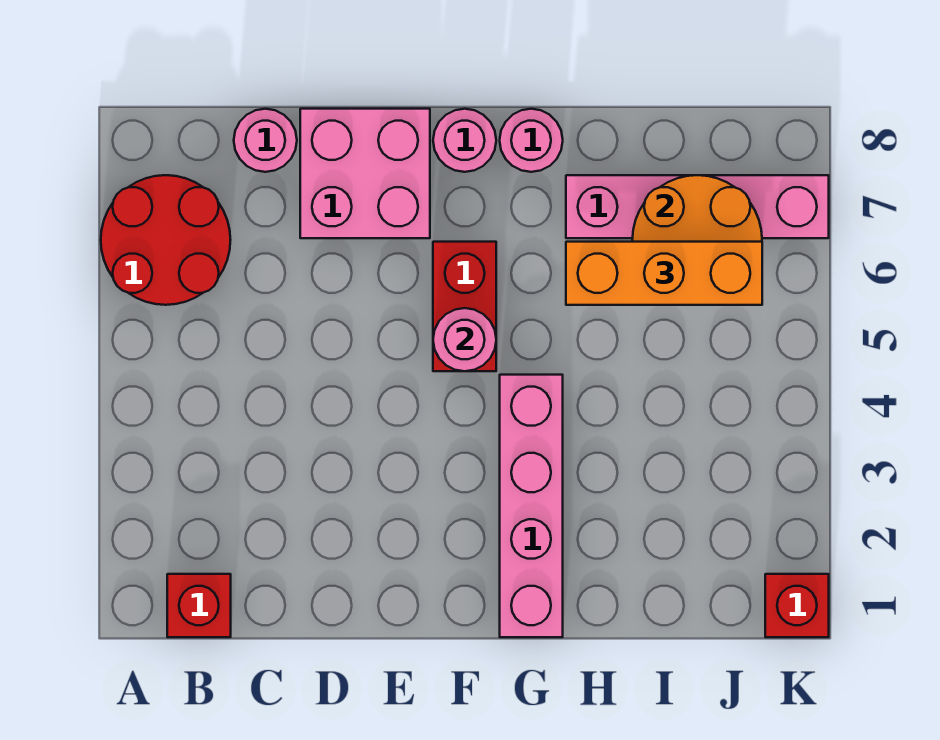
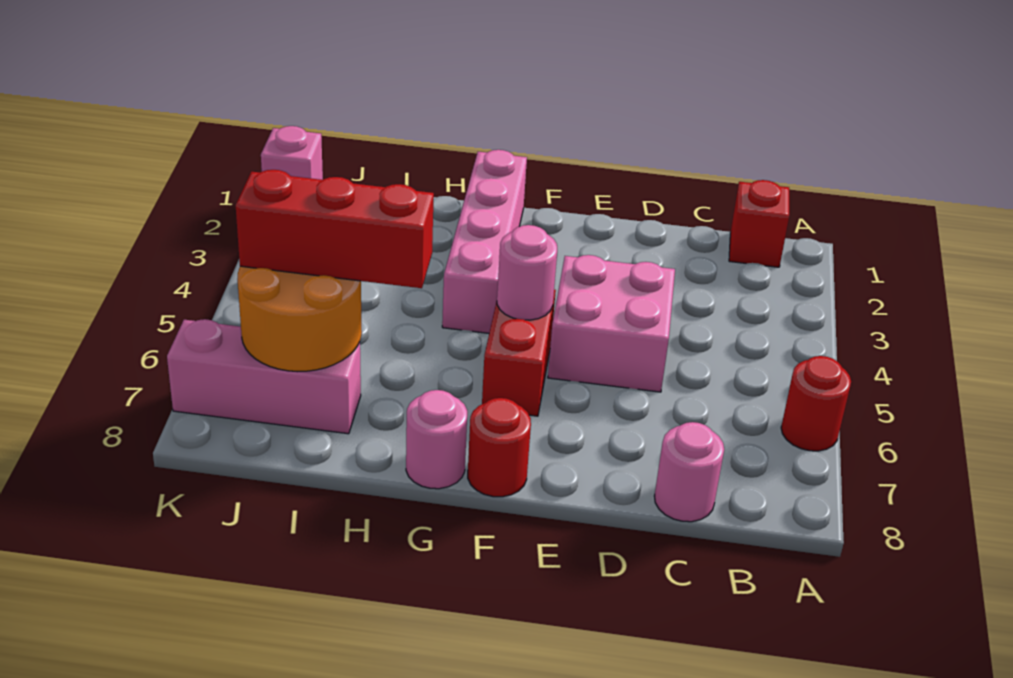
red 2x2 round brick [101,175,230,305] -> red 1x1 round brick [781,356,851,451]
pink 2x2 brick [300,109,430,238] -> pink 2x2 brick moved to [548,255,675,392]
pink 1x1 round brick [433,109,496,172] -> red 1x1 round brick [468,398,531,497]
orange 1x3 brick [566,242,762,305] -> red 1x3 brick [236,170,434,288]
pink 1x4 brick [566,175,829,238] -> pink 1x3 brick [167,319,361,434]
red 1x1 brick [765,574,829,637] -> pink 1x1 brick [261,126,323,180]

